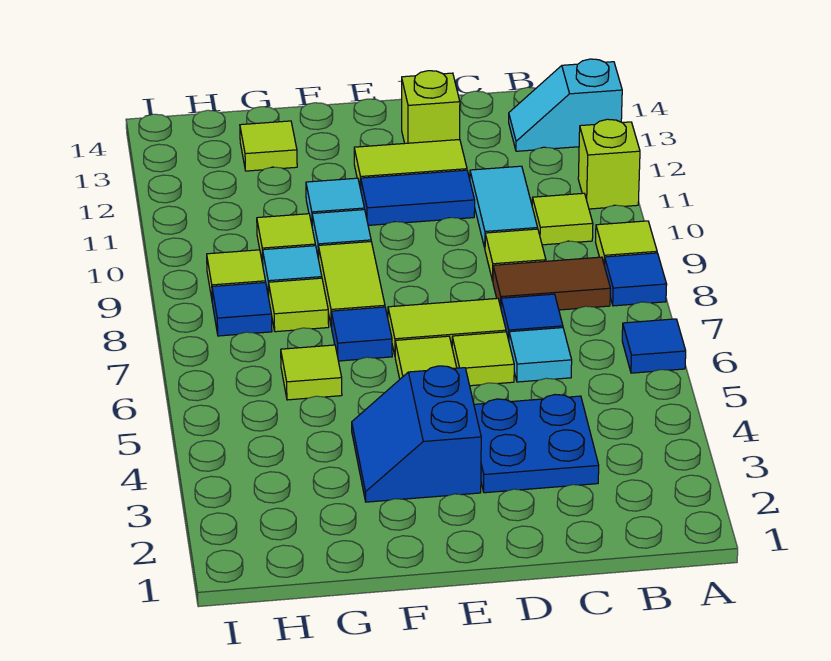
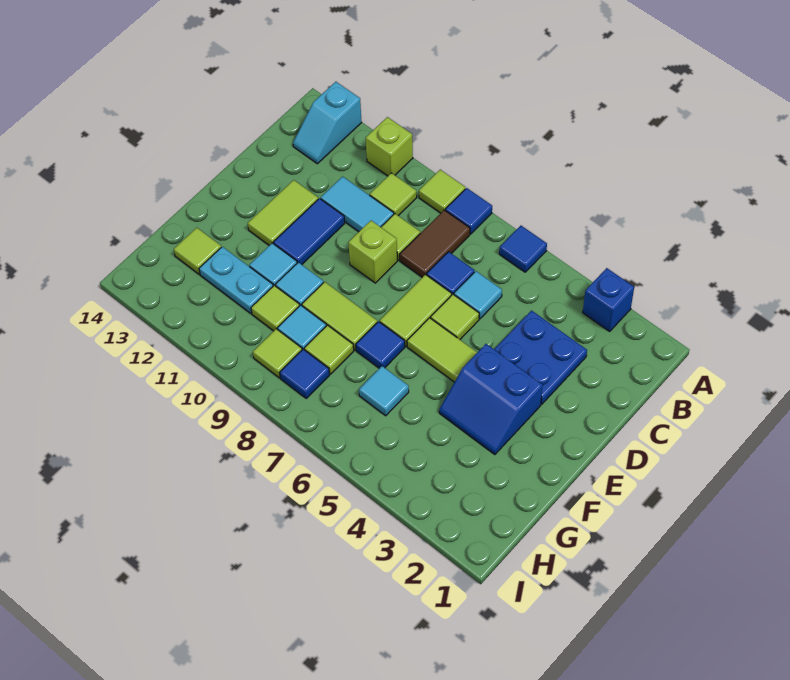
none -> blue 1x1 brick [583,268,634,331]
lime 1x1 brick [402,71,460,143] -> lime 1x1 brick moved to [348,221,397,283]
lime 1x1 tile [281,345,342,400] -> cyan 1x1 tile [359,366,409,416]
none -> cyan 1x2 plate [199,247,273,313]

